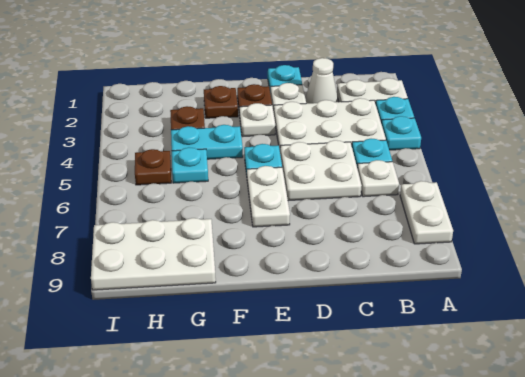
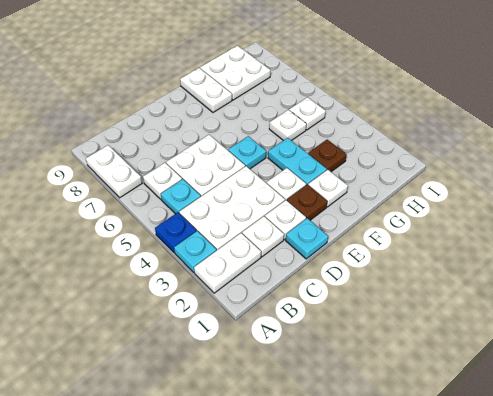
cyan 1x1 plate [381,116,421,150] -> blue 1x1 plate [155,212,196,253]
white 1x1 cone [306,58,338,103] -> white 1x1 plate [242,216,284,257]
white 1x2 plate [247,166,290,227] -> white 1x2 plate moved to [180,68,232,112]
brown 1x1 plate [204,86,238,118] -> white 1x1 plate [308,170,348,207]
cyan 1x2 plate [171,125,243,159] -> cyan 1x2 plate turned to [268,138,327,185]
cyan 1x1 plate [172,147,208,183] -> white 1x1 plate [269,110,306,141]
white 2x3 plate [91,218,216,290] -> white 2x2 plate [200,46,270,100]
brown 1x1 plate [135,149,171,185] -> white 1x1 plate [289,97,326,130]

